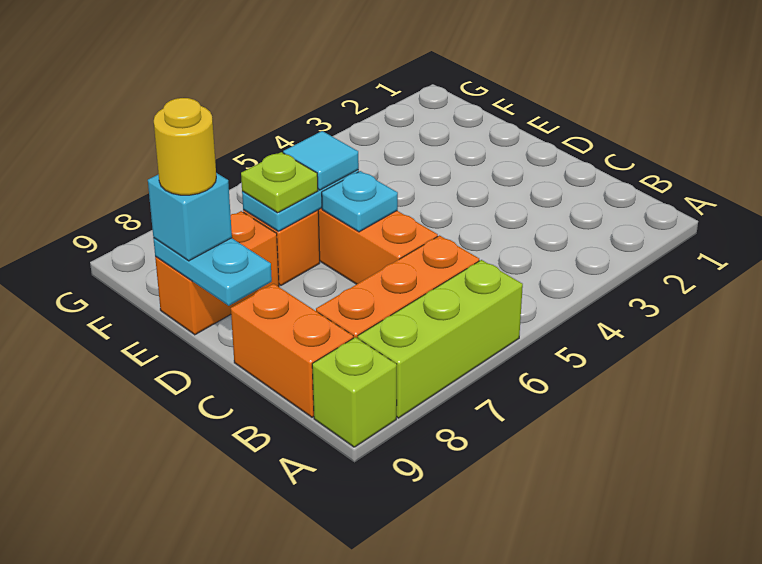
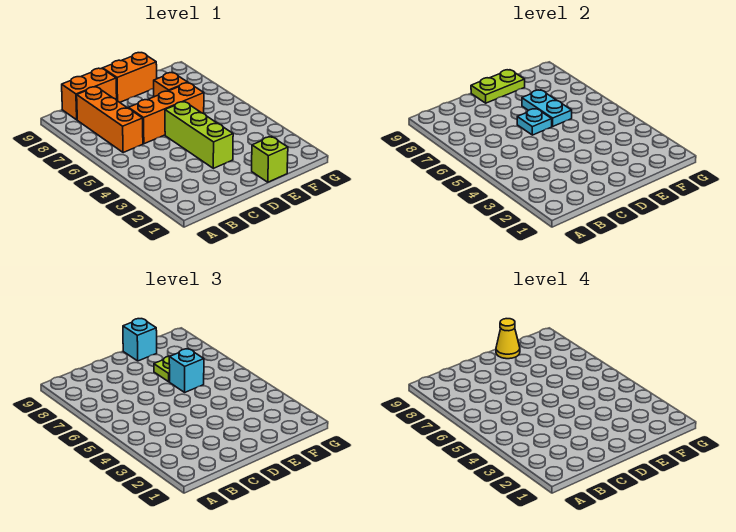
lime 1x3 brick [358,260,523,418] -> lime 1x3 brick moved to [165,102,233,168]
lime 1x1 brick [312,337,397,447] -> lime 1x1 brick moved to [252,136,288,182]
cyan 1x2 plate [153,238,272,306] -> lime 1x2 plate [471,70,525,103]
cyan 1x1 tile [283,131,359,190] -> cyan 1x1 brick [169,349,204,392]
orange 1x2 brick [155,211,279,335] -> orange 1x2 brick turned to [103,53,157,102]
yellow 1x1 round brick [154,98,216,195] -> yellow 1x1 cone [496,319,520,359]

